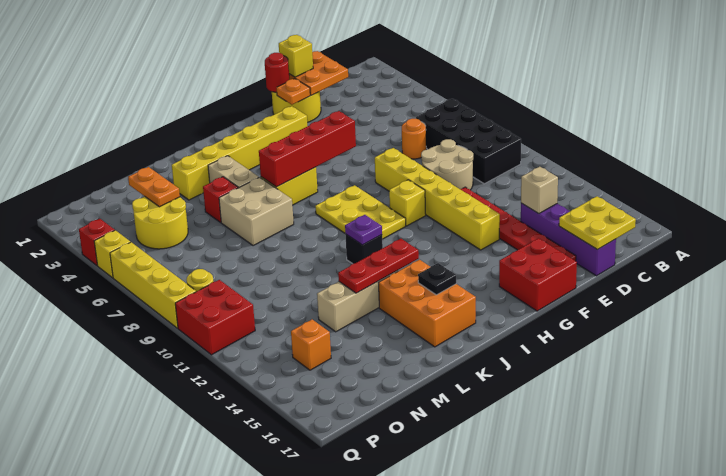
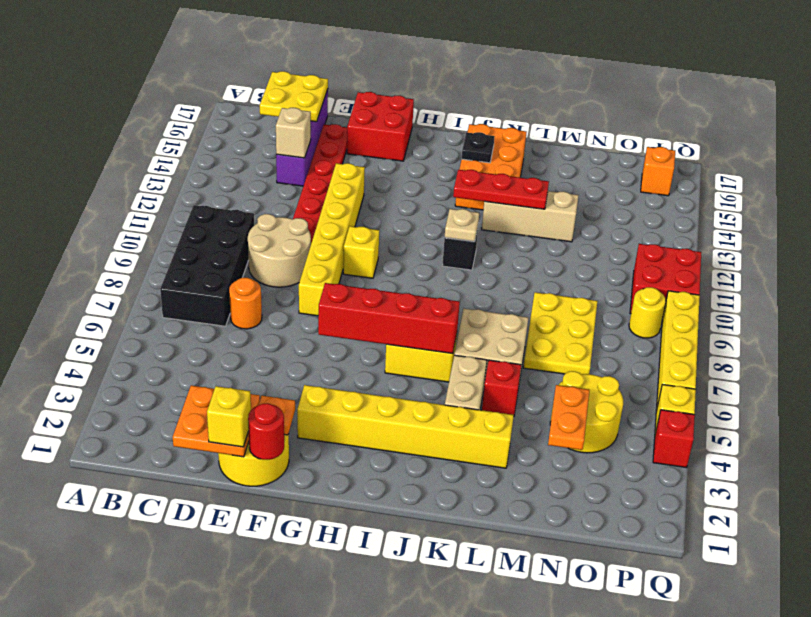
yellow 2x3 plate [315,185,406,239] -> yellow 2x3 plate moved to [523,292,597,374]
purple 1x1 plate [345,215,382,245] -> tan 1x1 plate [445,209,479,242]
orange 1x1 brick [291,319,331,370] -> orange 1x1 brick moved to [641,147,675,196]

